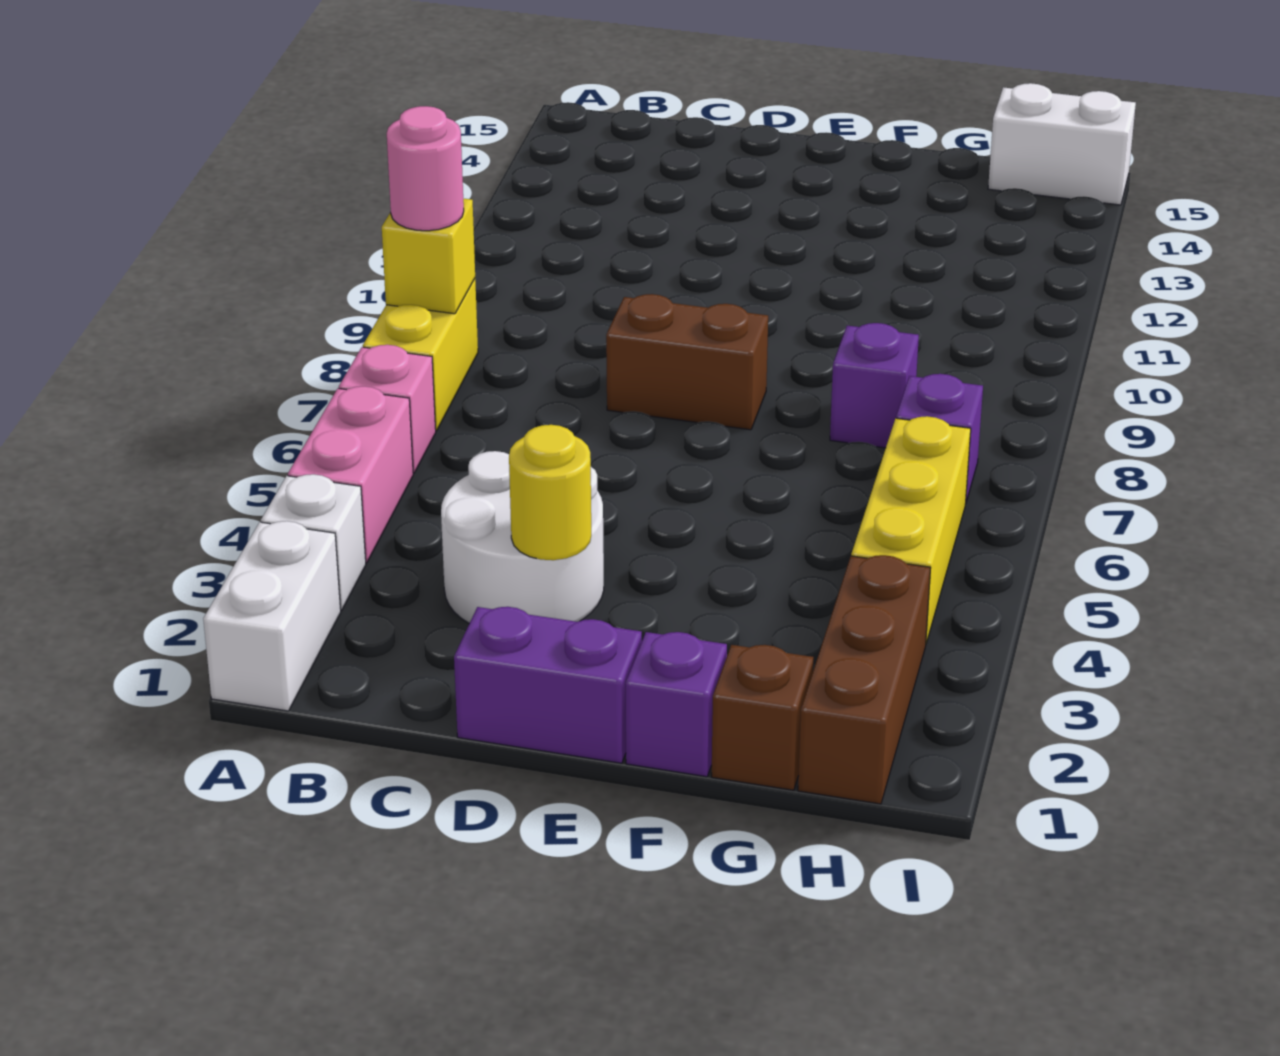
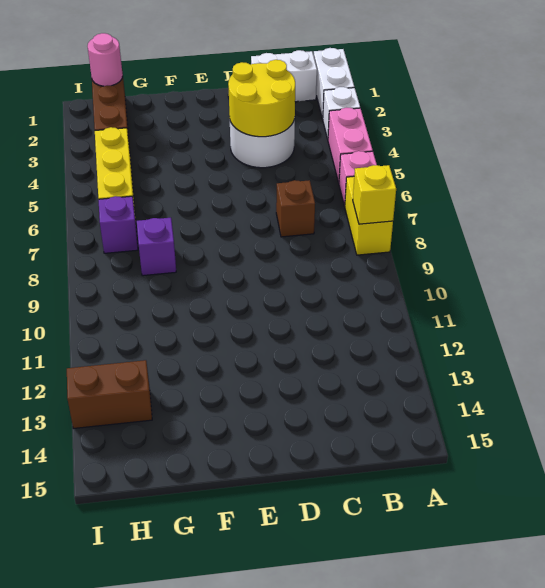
pink 1x1 round brick [387,106,464,231] -> pink 1x1 round brick moved to [88,33,123,86]
purple 1x2 brick [454,607,642,763] -> none
yellow 1x1 round brick [509,425,591,560] -> yellow 2x2 round brick [228,60,295,137]
brown 1x2 brick [606,294,768,430] -> brown 1x2 brick moved to [67,360,152,428]
purple 1x1 brick [626,632,727,777] -> none
brown 1x1 brick [712,645,813,790] -> brown 1x1 brick moved to [276,180,315,237]
white 1x2 brick [988,83,1136,205] -> white 1x2 brick moved to [251,50,317,102]

